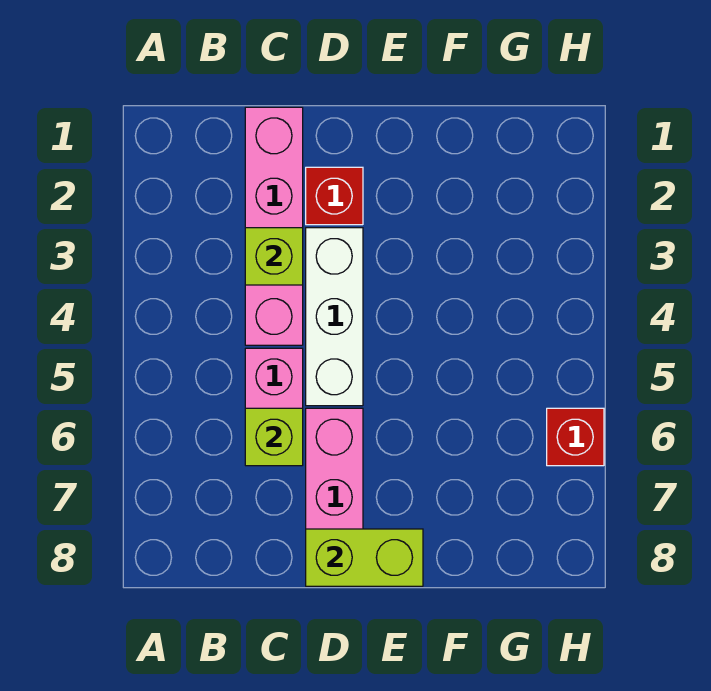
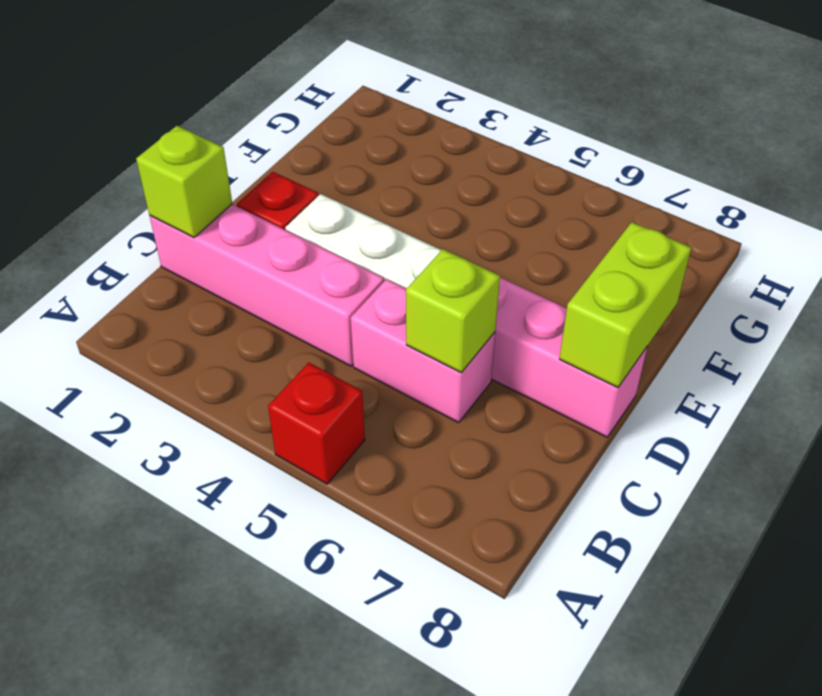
lime 1x1 brick [245,228,303,285] -> lime 1x1 brick moved to [136,126,232,237]
red 1x1 brick [547,408,604,466] -> red 1x1 brick moved to [268,362,365,484]

